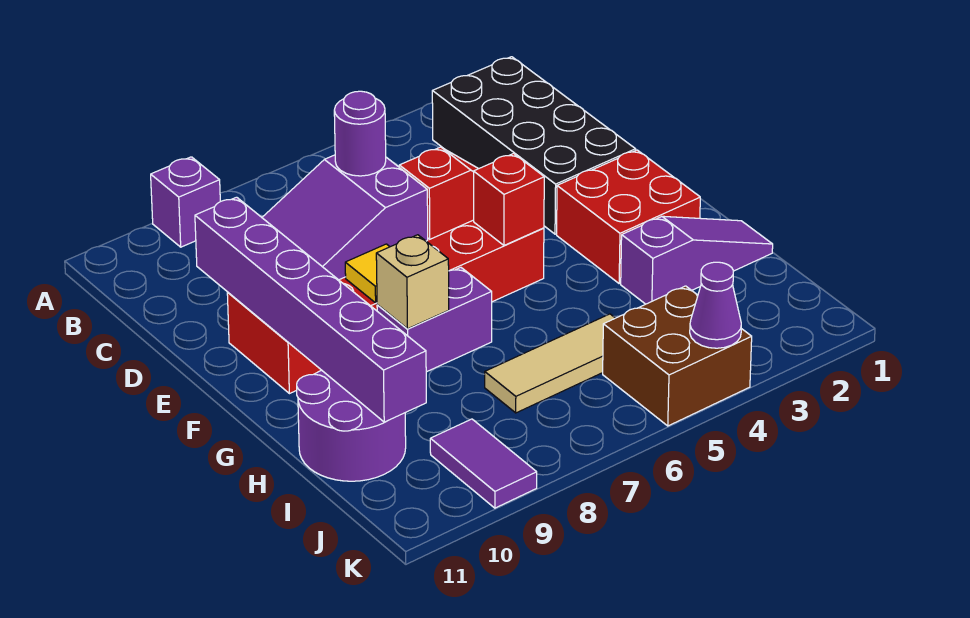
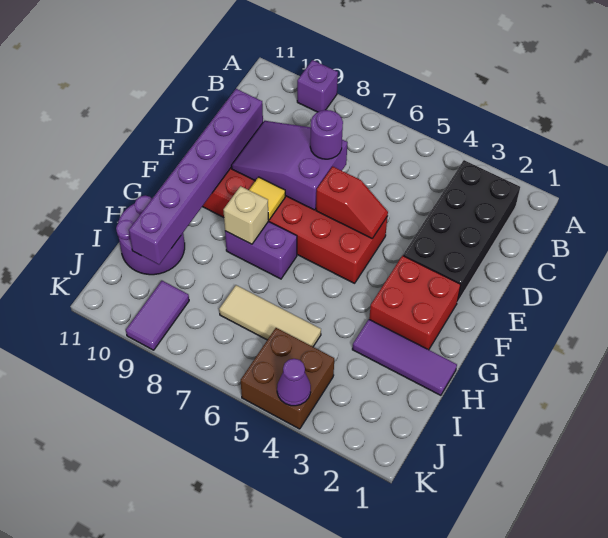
red 1x1 brick [474,153,544,245] -> none
purple 1x3 slope [621,216,773,304] -> purple 1x3 tile [352,320,457,395]

